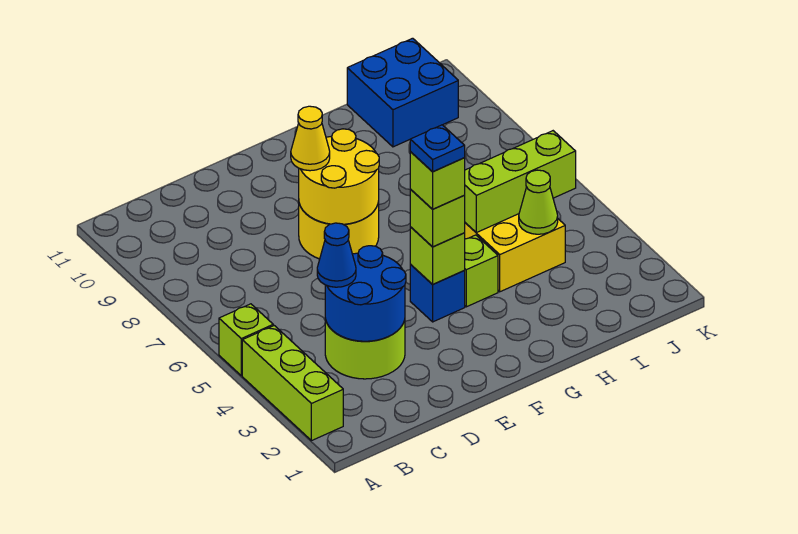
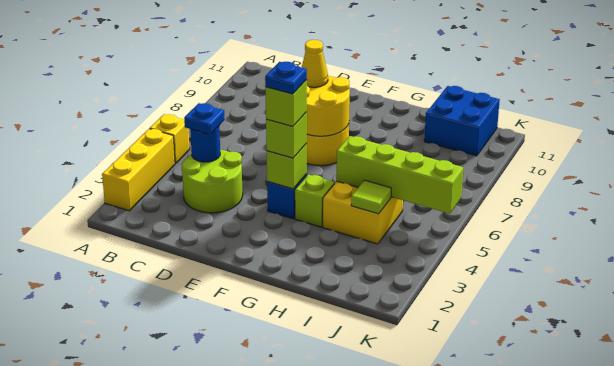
lime 1x3 brick [242,326,343,441] -> yellow 1x3 brick [102,129,175,211]
lime 1x1 brick [219,304,273,376] -> yellow 1x1 brick [150,114,190,164]
blue 2x2 round brick [325,246,406,341] -> blue 1x1 round brick [190,126,220,162]
blue 1x1 cone [317,223,356,287] -> blue 1x1 plate [184,103,225,134]
lime 1x3 brick [464,131,576,233] -> lime 1x4 brick [336,136,463,214]
lime 1x1 cone [519,170,558,234] -> lime 1x1 tile [351,180,391,214]

